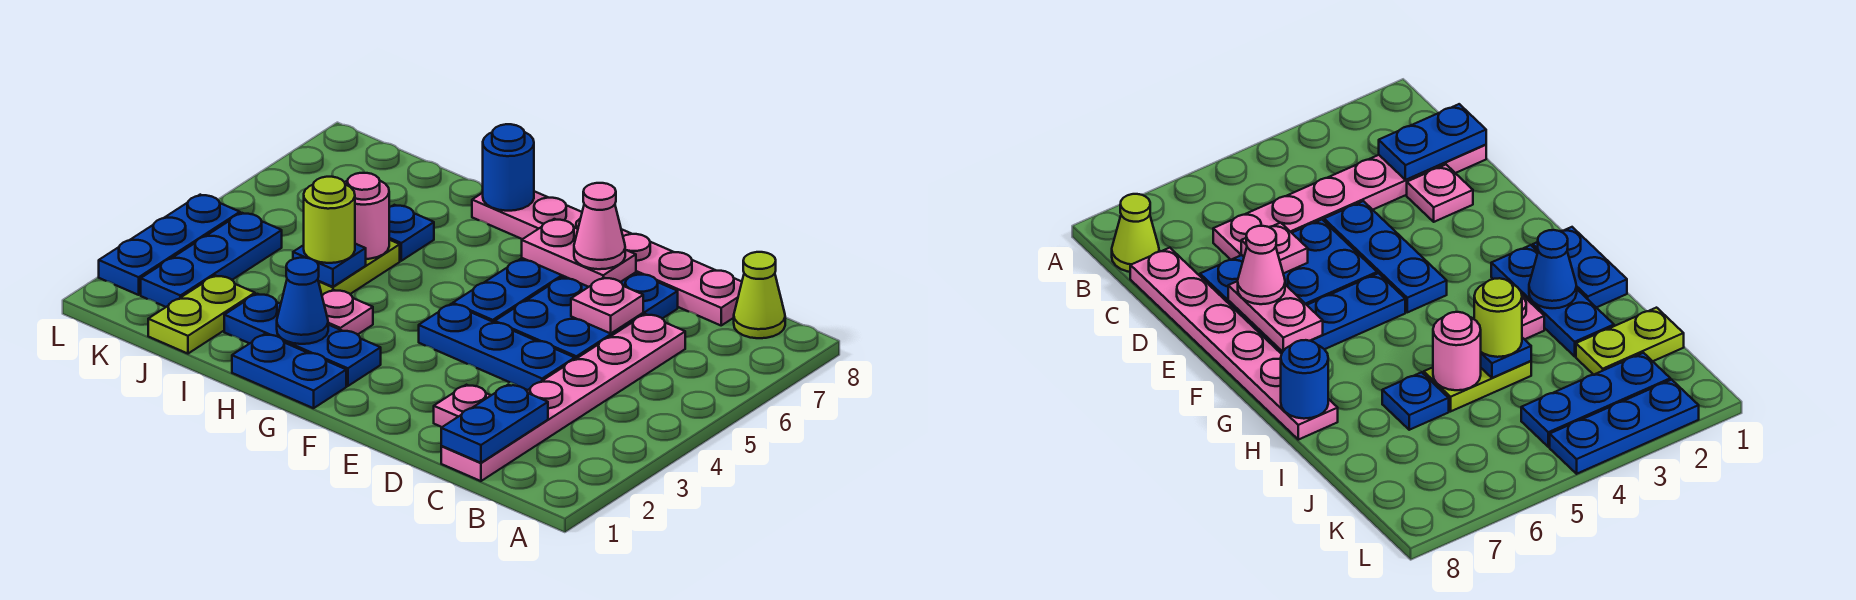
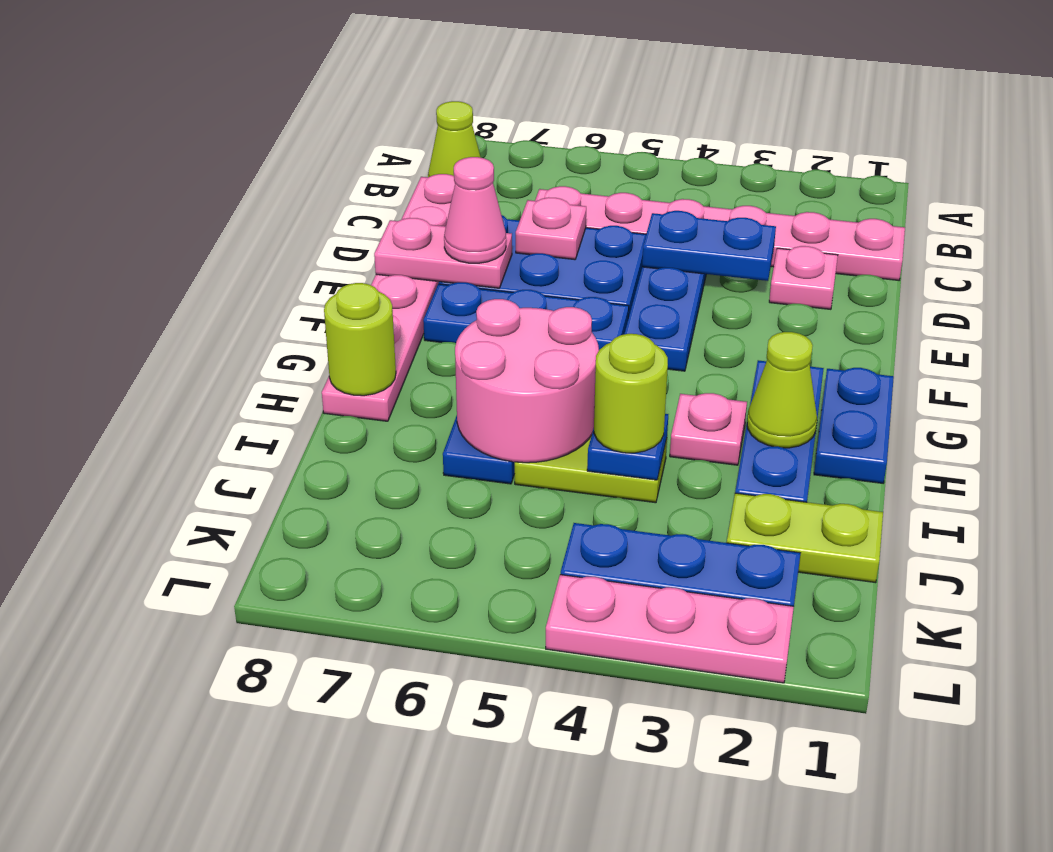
blue 1x2 plate [441,385,548,463] -> blue 1x2 plate moved to [642,211,776,281]
pink 1x2 plate [522,219,636,287] -> pink 1x2 plate turned to [374,218,512,288]
blue 1x1 cone [277,258,328,344] -> lime 1x1 cone [747,332,817,448]
blue 1x1 round brick [483,124,534,211] -> lime 1x1 round brick [324,283,396,396]
pink 1x1 round brick [345,173,389,259] -> pink 2x2 round brick [455,299,599,463]
blue 1x3 plate [99,195,240,295] -> pink 1x3 plate [546,575,794,683]

